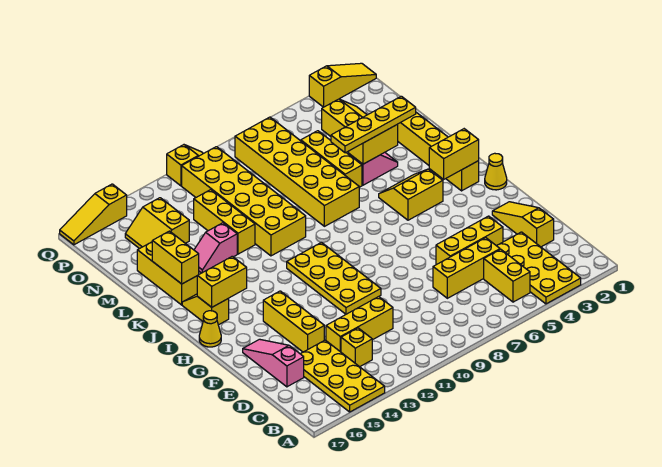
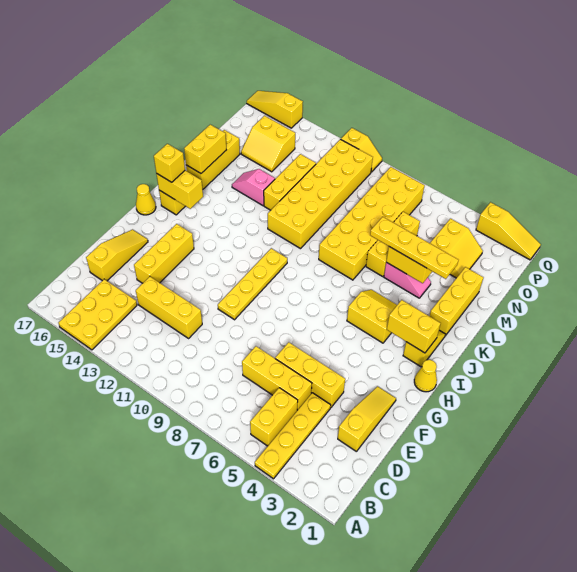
yellow 2x4 plate [497,232,581,304] -> yellow 1x4 plate [255,393,331,479]
yellow 2x4 plate [301,340,385,412] -> yellow 2x3 plate [58,279,137,350]
yellow 1x1 brick [341,328,372,367] -> yellow 1x1 brick moved to [154,144,185,182]
pink 1x3 slope [243,339,304,387] -> yellow 1x3 slope [86,230,148,281]
yellow 2x4 plate [287,242,381,314] -> yellow 1x4 plate [218,248,287,320]
yellow 2x2 slope [125,198,189,249] -> yellow 2x2 slope turned to [241,116,295,172]

